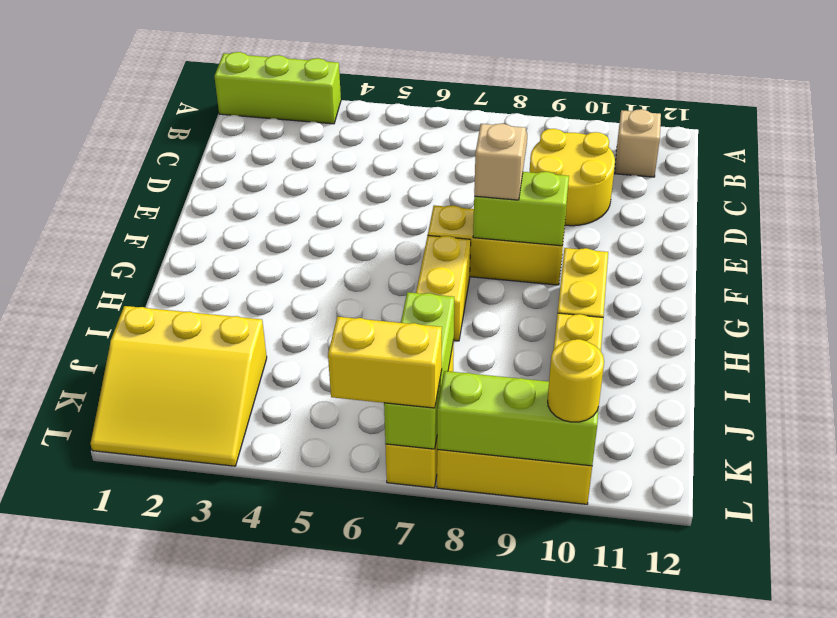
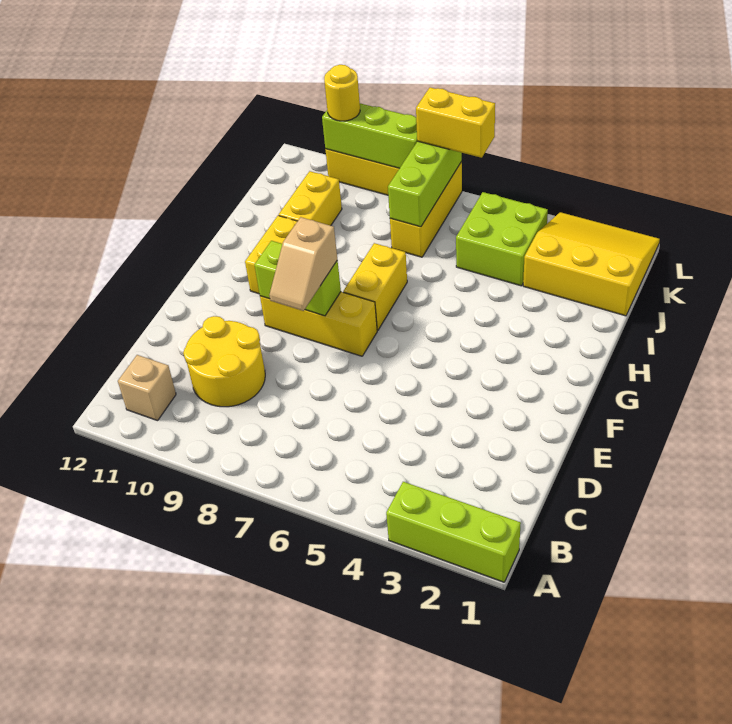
none -> lime 2x2 brick [456,192,548,286]

